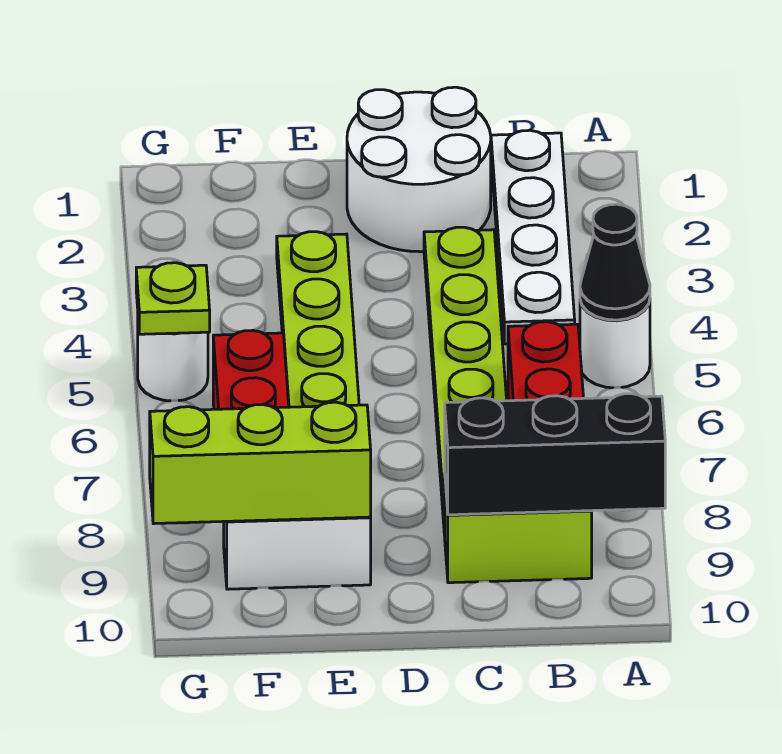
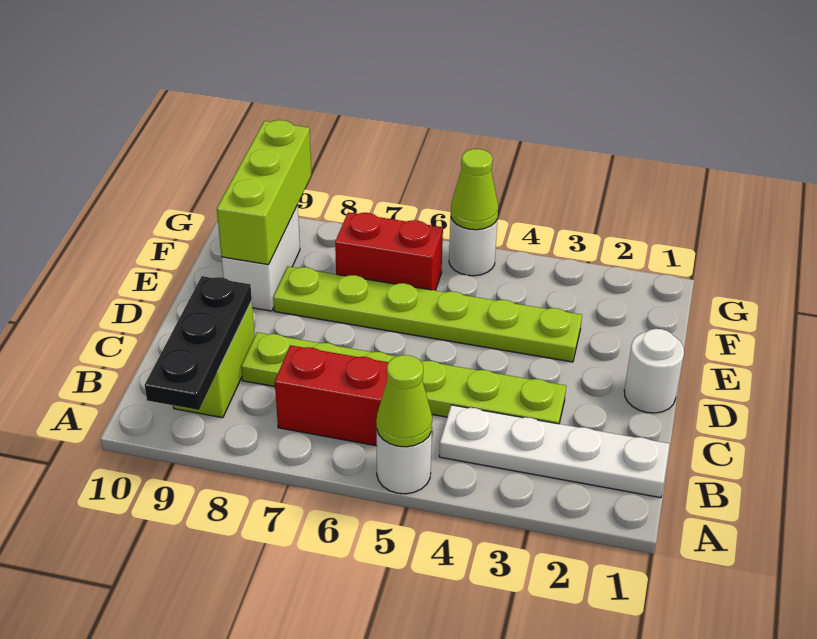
black 1x1 cone [580,204,650,320] -> lime 1x1 cone [376,355,432,447]
black 1x3 brick [445,394,665,515] -> black 1x3 plate [145,276,252,410]
white 2x2 round brick [347,87,491,252] -> white 1x1 round brick [624,329,684,413]
lime 1x1 plate [136,263,210,334] -> lime 1x1 cone [451,149,498,230]

